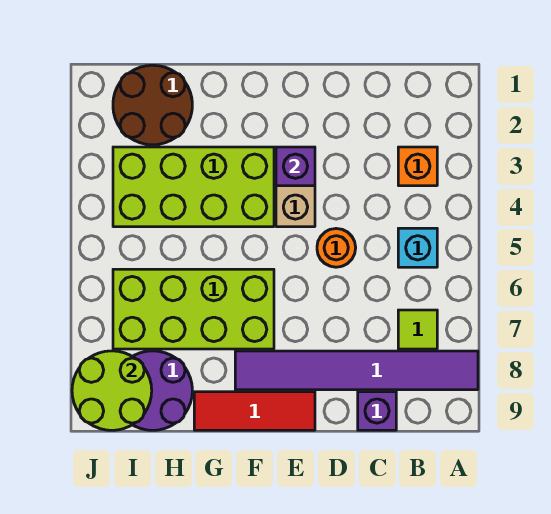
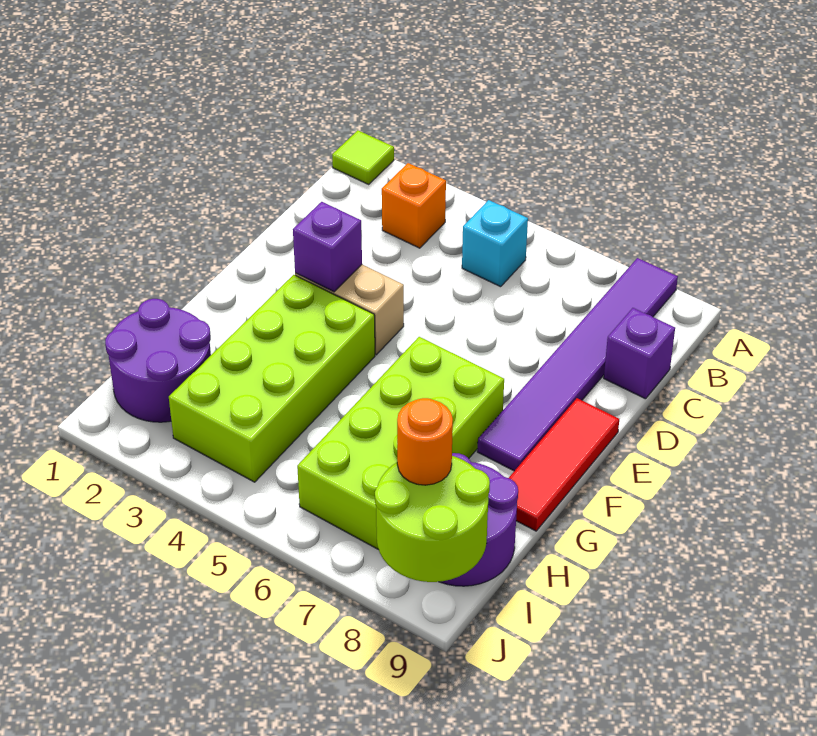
lime 1x1 tile [398,310,437,349] -> lime 1x1 tile moved to [332,130,394,184]
orange 1x1 round brick [317,229,356,267] -> orange 1x1 round brick moved to [397,398,453,485]
brown 2x2 round brick [113,65,192,145] -> purple 2x2 round brick [105,299,211,422]

